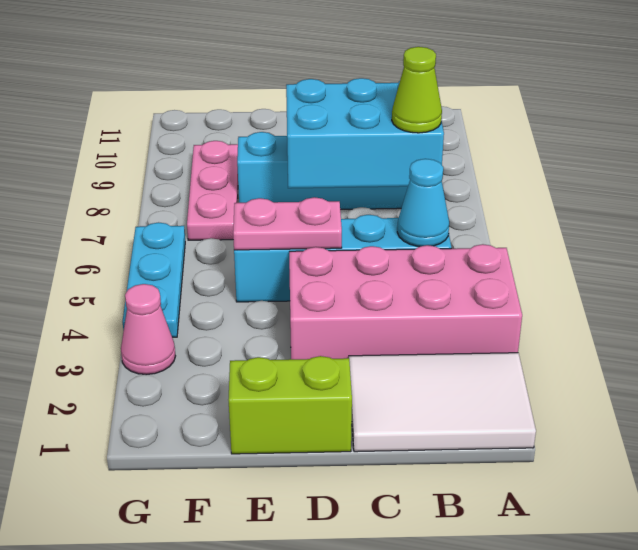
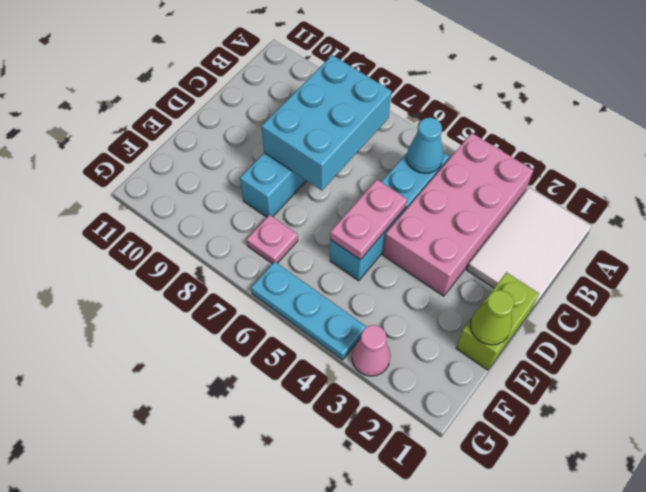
lime 1x1 cone [392,47,442,133] -> lime 1x1 cone moved to [470,290,514,345]
pink 1x3 plate [187,141,238,240] -> pink 1x1 plate [247,215,298,264]

